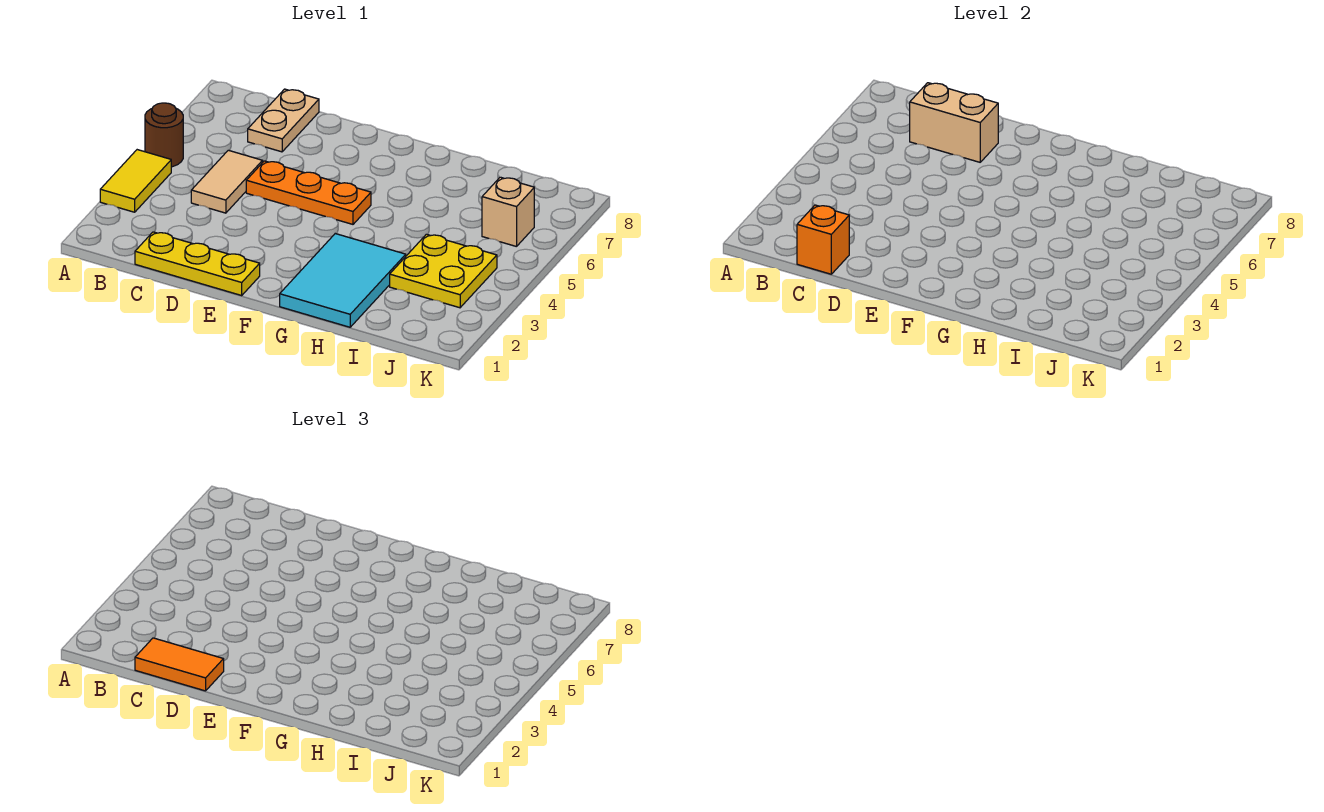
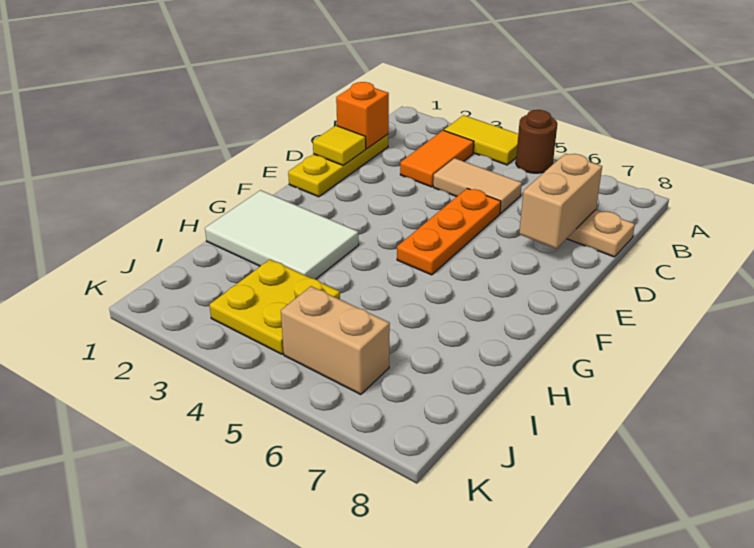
orange 1x2 tile [135,638,224,691] -> orange 1x2 tile moved to [400,130,474,187]
none -> yellow 1x1 tile [313,126,366,165]
cyan 2x3 tile [280,234,406,327] -> white 2x3 tile [205,190,359,279]
tan 1x1 brick [482,177,534,247] -> tan 1x2 brick [281,286,390,395]

